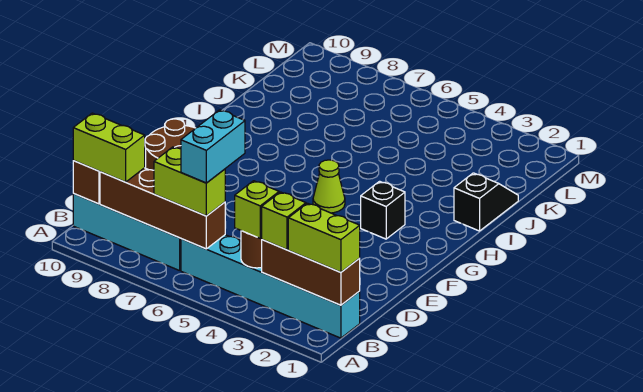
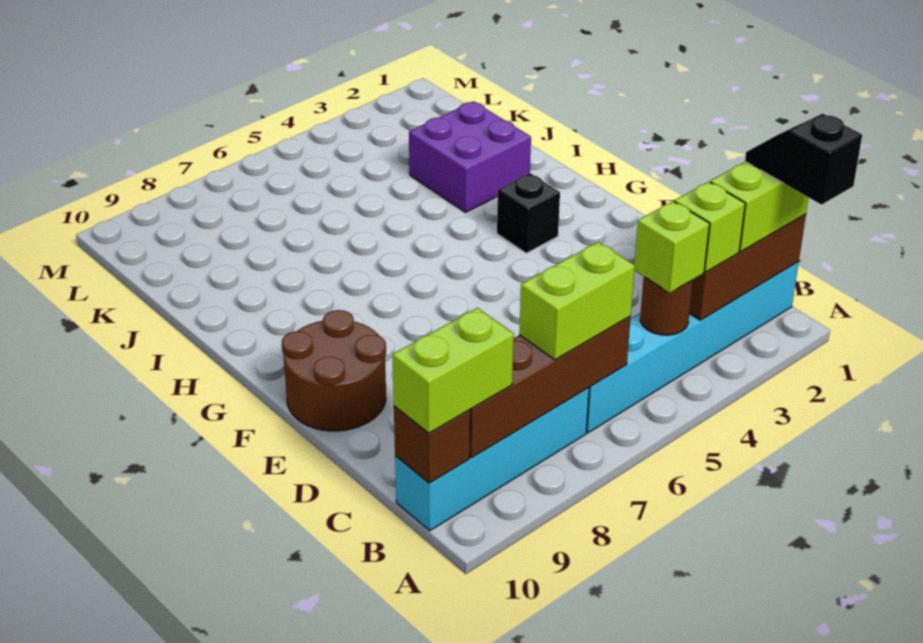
cyan 1x2 brick [181,110,245,183] -> none
lime 1x1 cone [313,160,345,213] -> none
black 1x2 slope [454,173,518,231] -> black 1x2 slope moved to [745,114,862,205]
none -> purple 2x2 brick [409,101,531,212]

